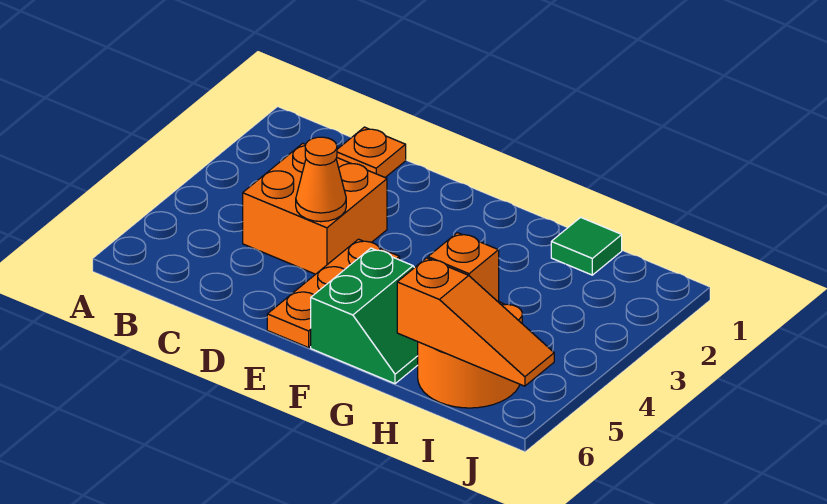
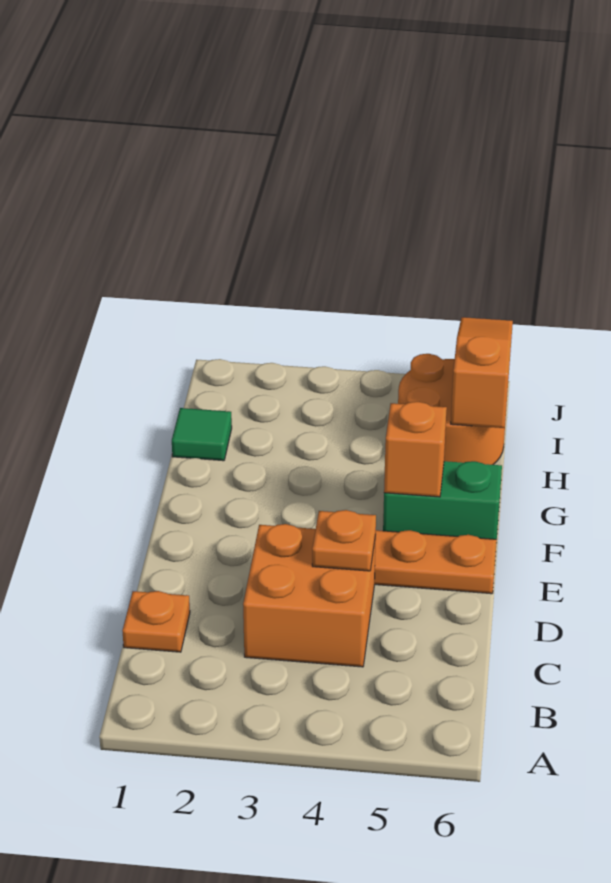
orange 1x1 cone [296,137,346,222] -> orange 1x1 plate [312,510,376,571]
orange 1x1 brick [428,233,499,301] -> orange 1x1 brick moved to [384,402,447,497]

